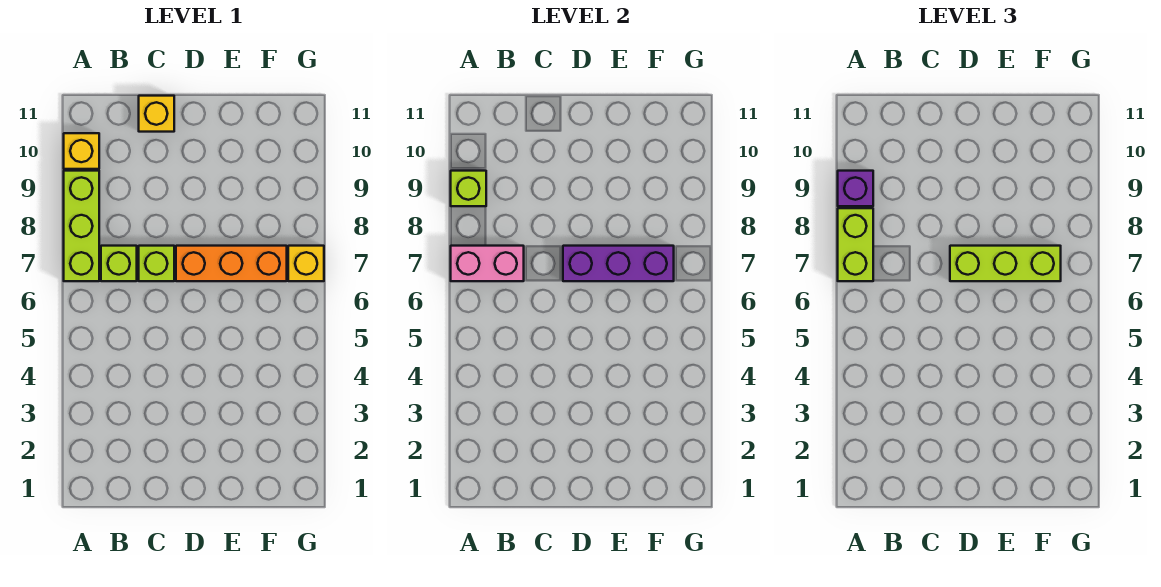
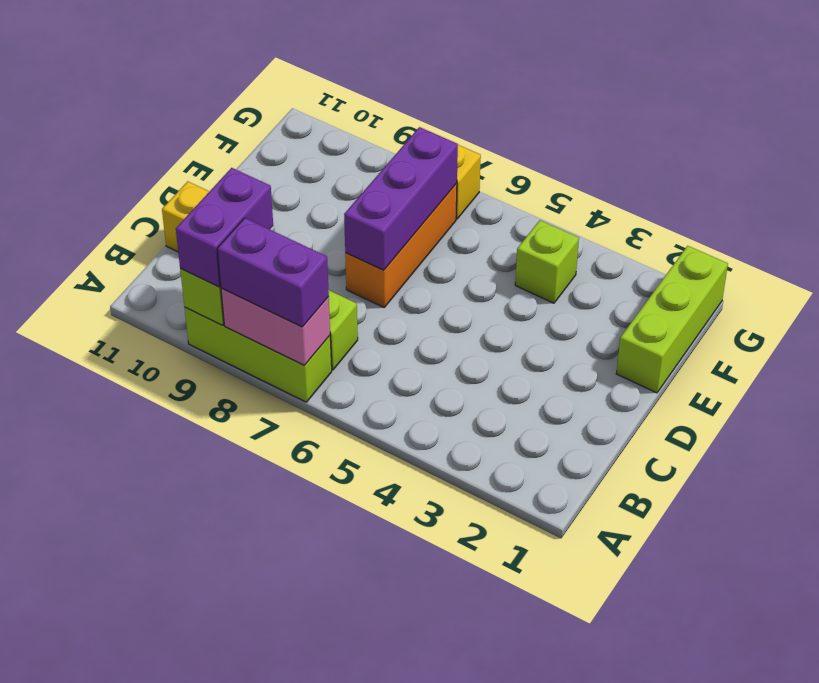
pink 1x2 brick [451,246,524,281] -> pink 1x2 brick turned to [221,288,330,365]
lime 1x2 brick [838,208,873,281] -> purple 1x2 brick [217,218,329,327]
purple 1x1 brick [838,171,873,206] -> purple 1x2 brick [176,168,273,287]
yellow 1x1 brick [64,133,99,169] -> none
lime 1x1 brick [139,246,174,281] -> lime 1x1 brick moved to [515,220,579,303]
lime 1x3 brick [950,246,1061,281] -> lime 1x3 brick moved to [616,246,728,393]

